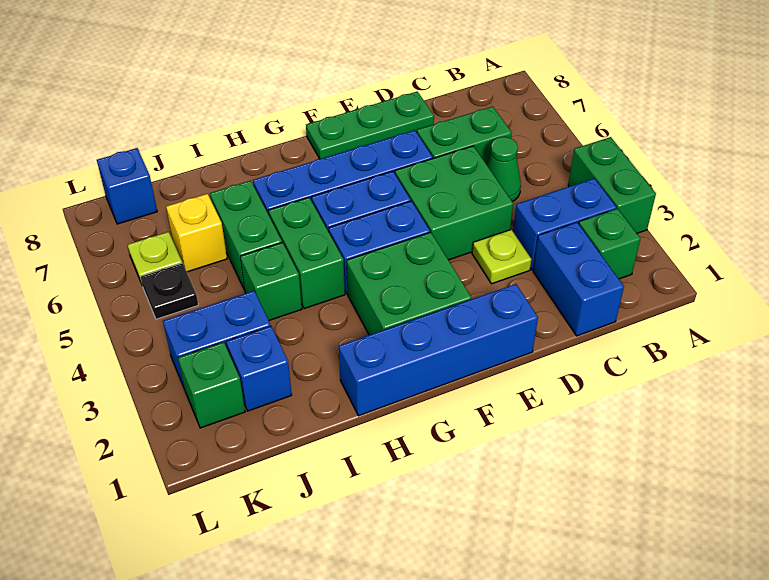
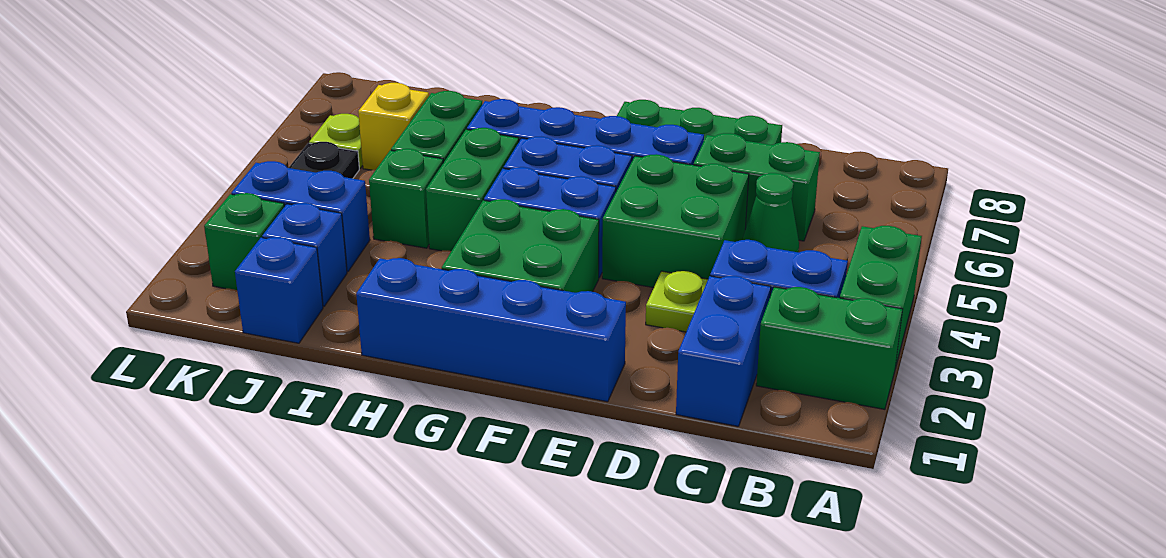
green 1x1 brick [579,209,640,279] -> green 1x2 brick [756,287,903,409]
blue 1x1 brick [97,148,157,224] -> blue 1x1 brick moved to [235,237,323,343]

